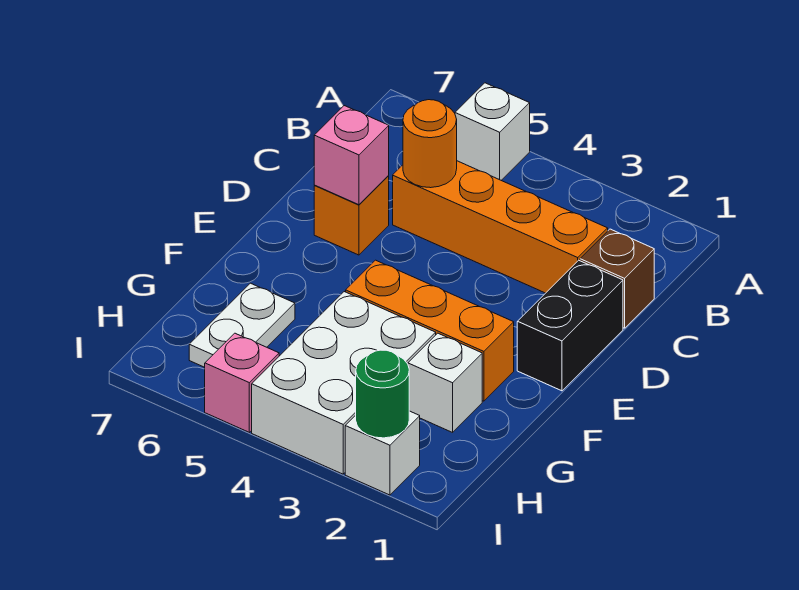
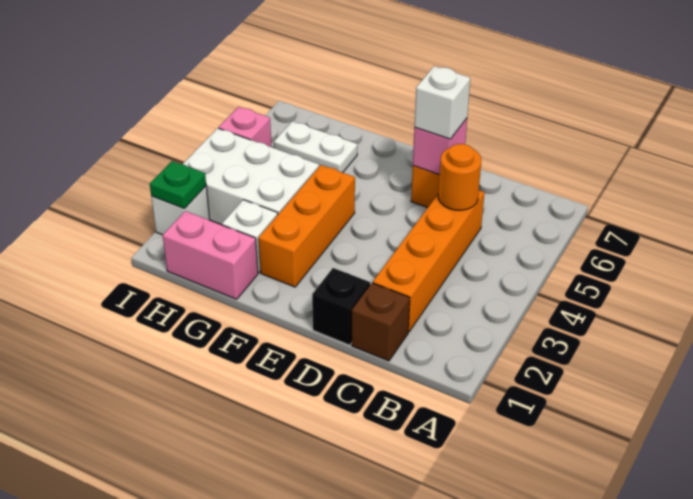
white 1x1 brick [455,83,530,180] -> white 1x1 brick moved to [414,66,470,139]
black 1x2 brick [517,260,623,391] -> black 1x1 brick [312,268,370,345]
none -> pink 1x2 brick [163,211,258,299]
green 1x1 round brick [356,350,409,438] -> green 1x1 plate [150,161,206,209]

